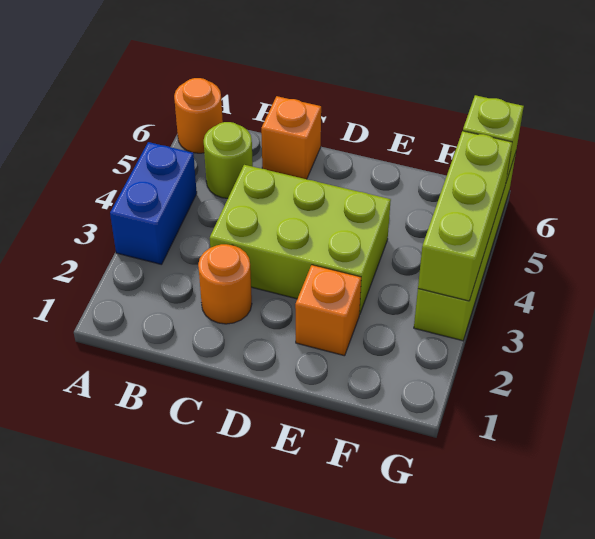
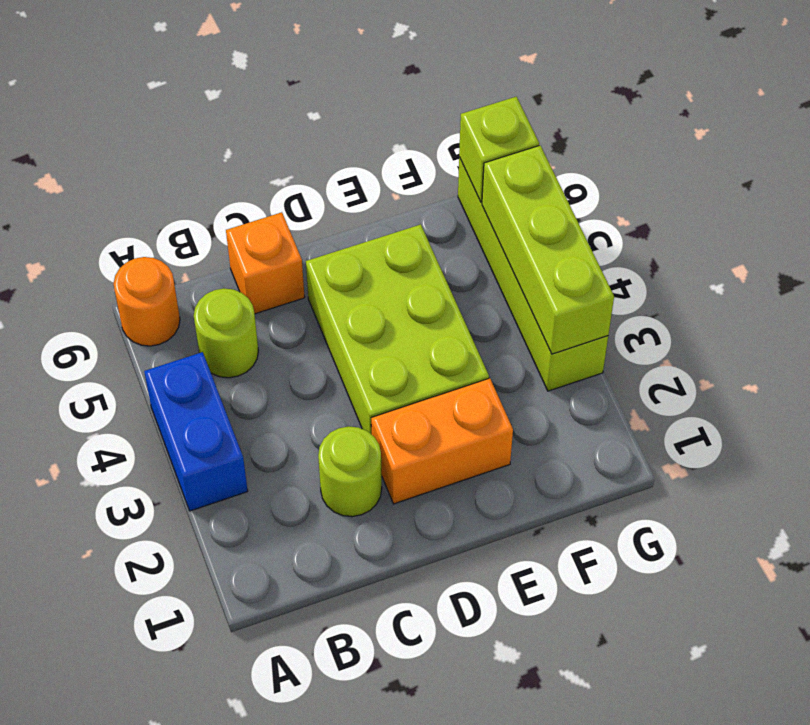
orange 1x1 round brick [198,244,252,324] -> lime 1x1 round brick [318,426,382,517]
lime 2x3 brick [210,165,391,315] -> lime 2x3 brick turned to [306,224,489,434]
orange 1x1 brick [295,265,361,356] -> orange 1x2 brick [371,378,513,504]

